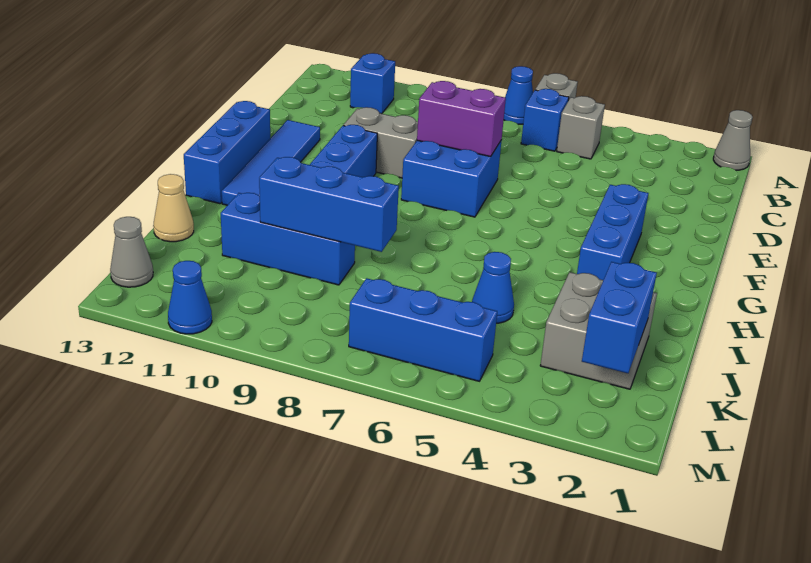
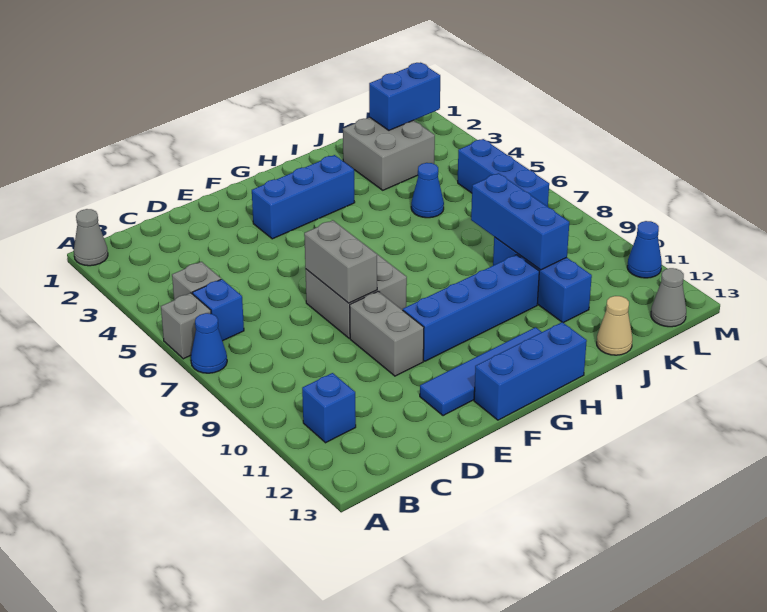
blue 2x2 brick [401,140,502,217] -> grey 2x2 brick [305,250,407,338]
purple 1x2 brick [417,81,506,157] -> grey 1x2 brick [304,220,377,303]

